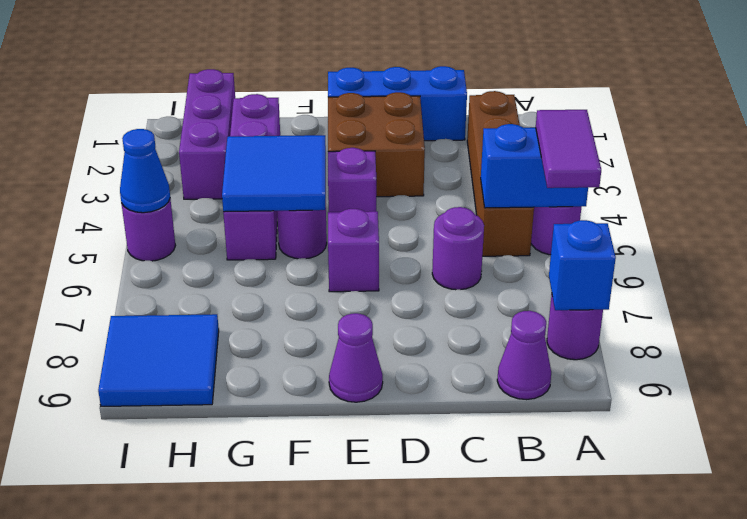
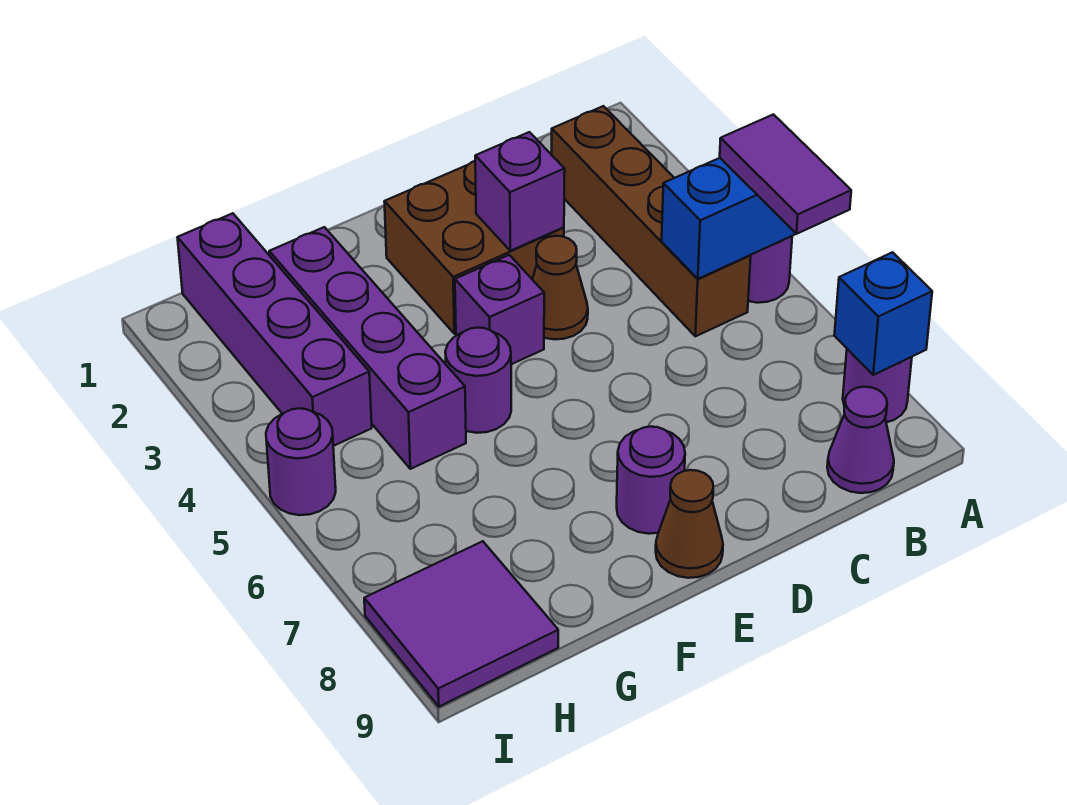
blue 1x3 brick [328,66,467,141] -> none
purple 1x1 round brick [432,207,484,290] -> purple 1x1 round brick moved to [617,427,685,534]
none -> brown 1x1 cone [532,236,588,339]
purple 1x1 brick [328,209,379,292] -> purple 1x1 brick moved to [475,132,565,251]
purple 1x1 cone [329,313,383,402] -> brown 1x1 cone [656,470,723,578]
blue 2x2 tile [222,135,326,212] -> none
purple 1x3 brick [179,69,235,199] -> purple 1x4 brick [177,213,372,446]
blue 2x2 tile [98,314,219,406] -> purple 2x2 tile [364,541,558,707]
blue 1x1 cone [120,129,170,213] -> none

